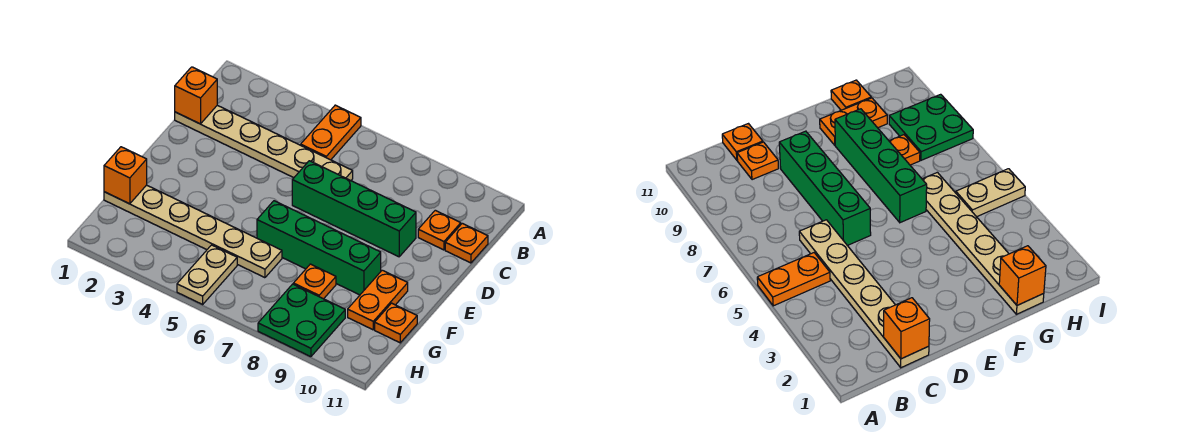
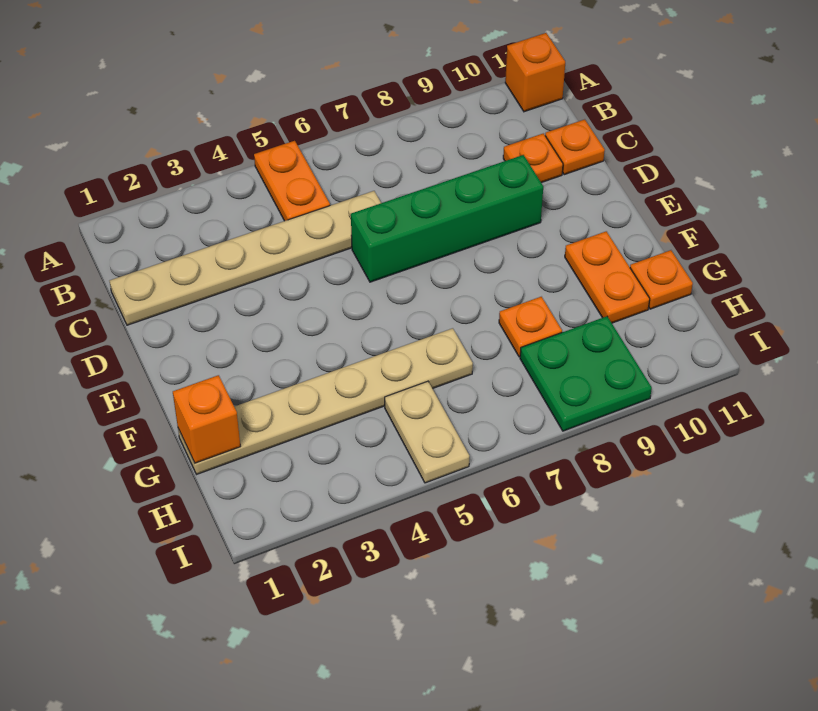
orange 1x1 brick [175,67,217,124] -> orange 1x1 brick moved to [505,33,565,112]
green 1x4 brick [257,201,381,295] -> none

